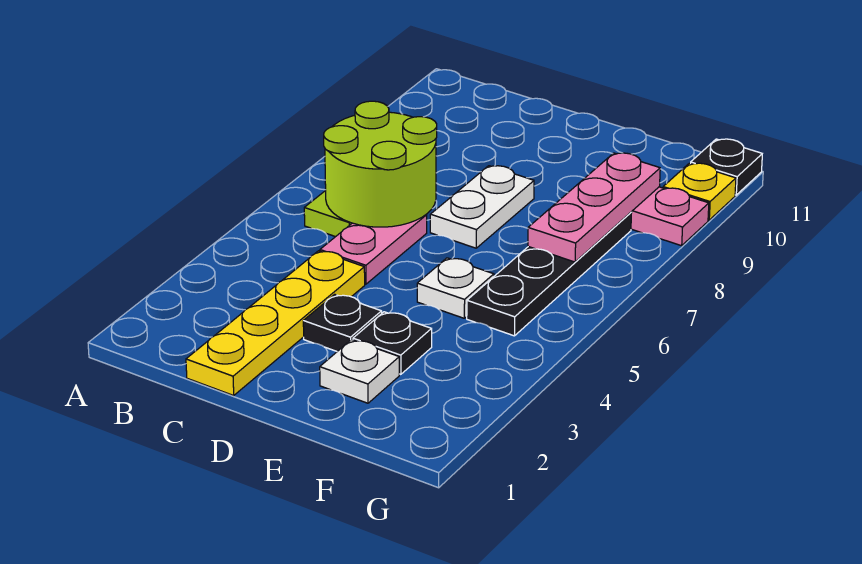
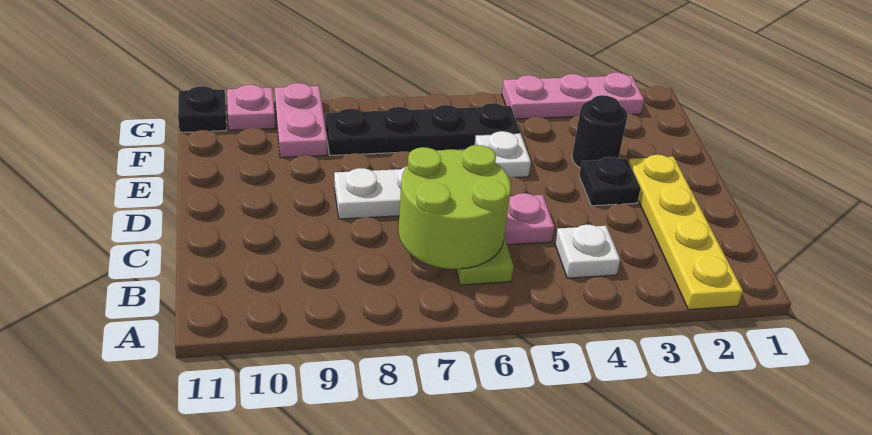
yellow 1x4 plate [186,251,365,395] -> yellow 1x4 plate turned to [629,155,743,310]
white 1x1 plate [320,340,399,403] -> white 1x1 plate moved to [555,225,620,278]
black 1x1 plate [353,312,432,374] -> black 1x1 round brick [572,95,628,168]
pink 1x3 plate [528,153,660,262] -> pink 1x3 plate moved to [502,72,644,119]
yellow 1x1 plate [663,163,736,220] -> pink 1x1 plate [227,85,275,130]

